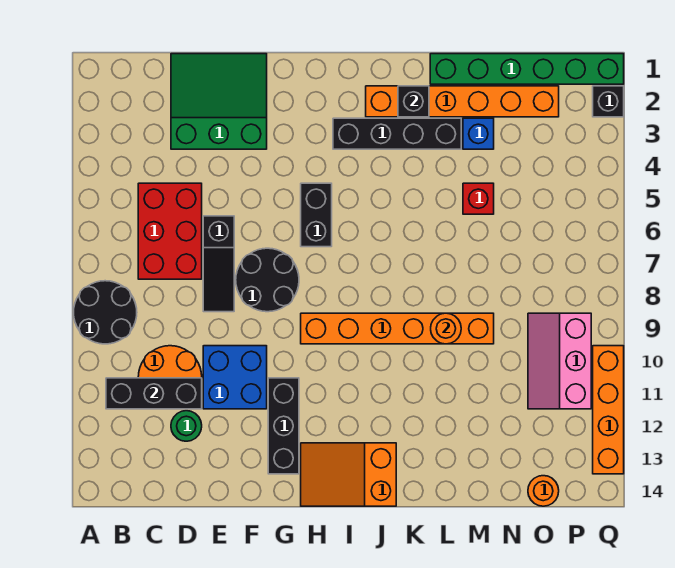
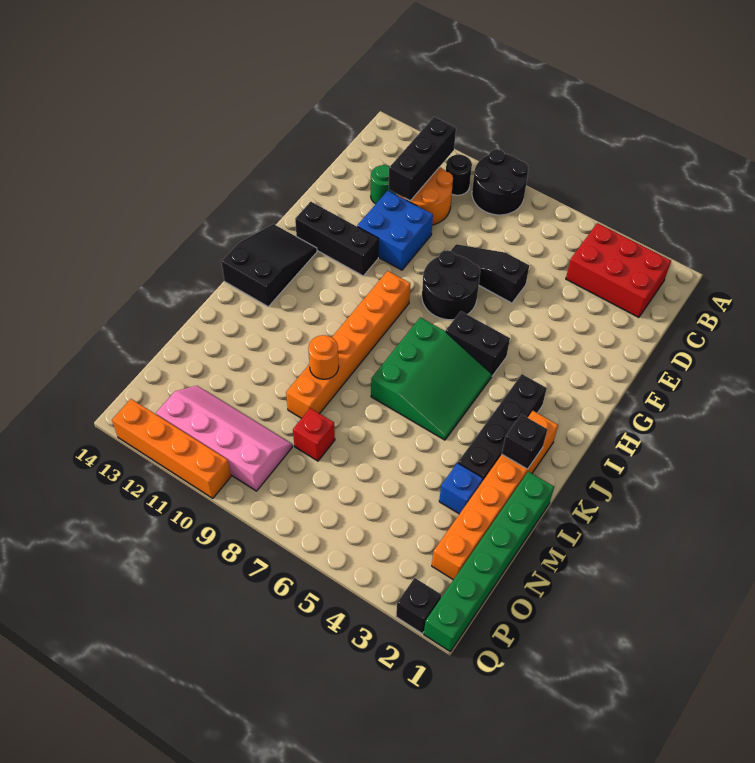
none -> black 1x1 round brick [446,154,472,195]
red 2x3 brick [138,183,202,279] -> red 2x3 brick moved to [566,223,671,317]
green 3x3 slope [171,54,267,149] -> green 3x3 slope moved to [371,317,492,440]
orange 2x3 slope [301,443,396,506] -> black 2x3 slope [221,224,317,307]
red 1x1 brick [463,183,494,214] -> red 1x1 brick moved to [293,408,335,461]
pink 2x3 slope [528,313,591,409] -> pink 2x4 slope [156,386,292,491]
orange 1x1 round brick [528,476,559,506] -> none

